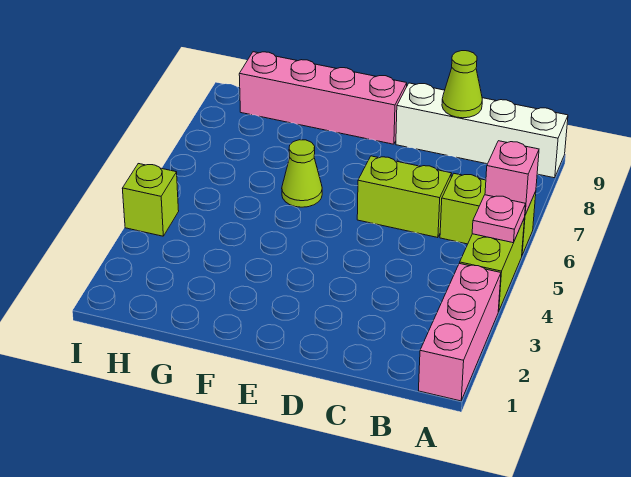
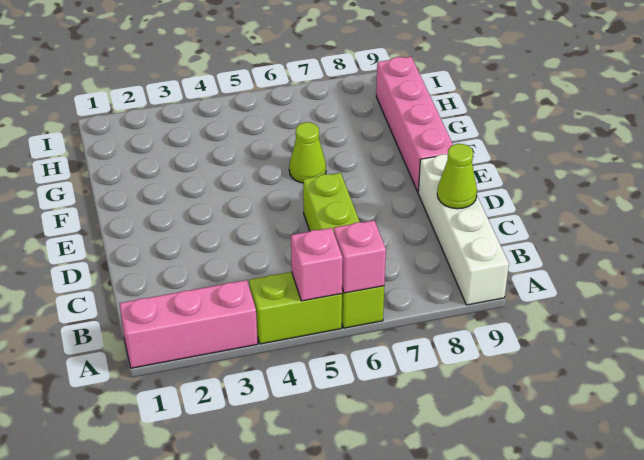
pink 1x1 plate [472,195,526,243] -> pink 1x1 brick [291,228,343,301]
lime 1x1 brick [122,164,179,236] -> none

